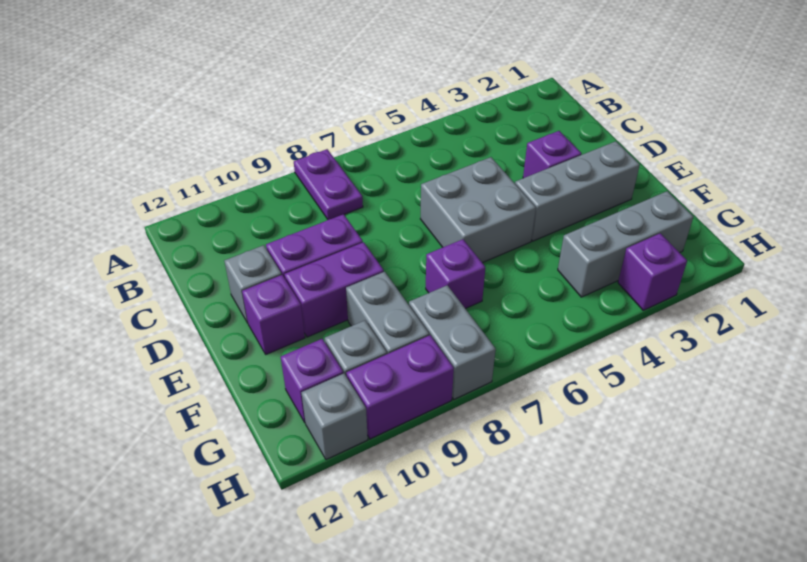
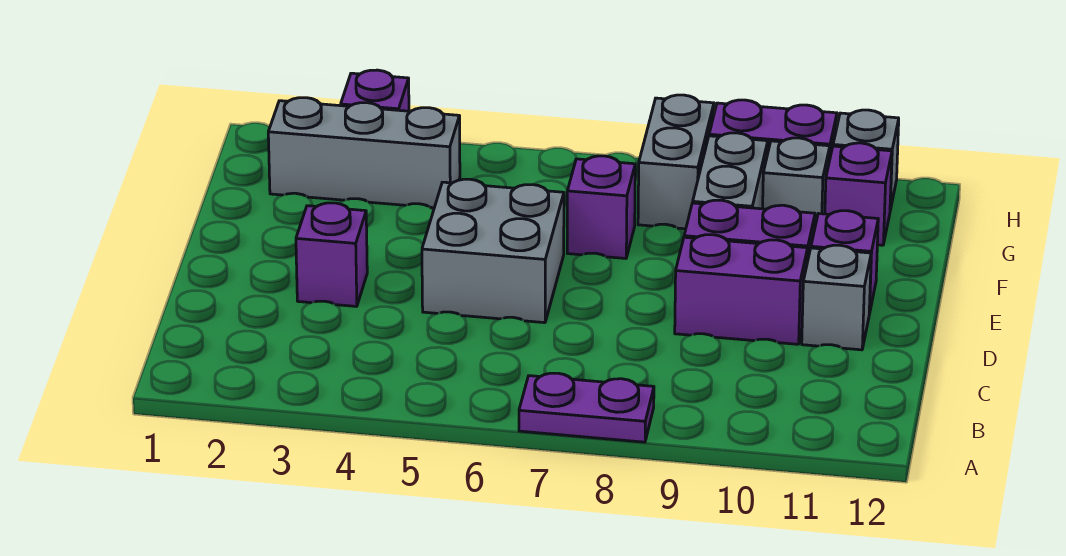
purple 1x2 plate [294,149,363,220] -> purple 1x2 plate turned to [519,373,654,442]
grey 1x3 brick [515,141,640,241] -> none

